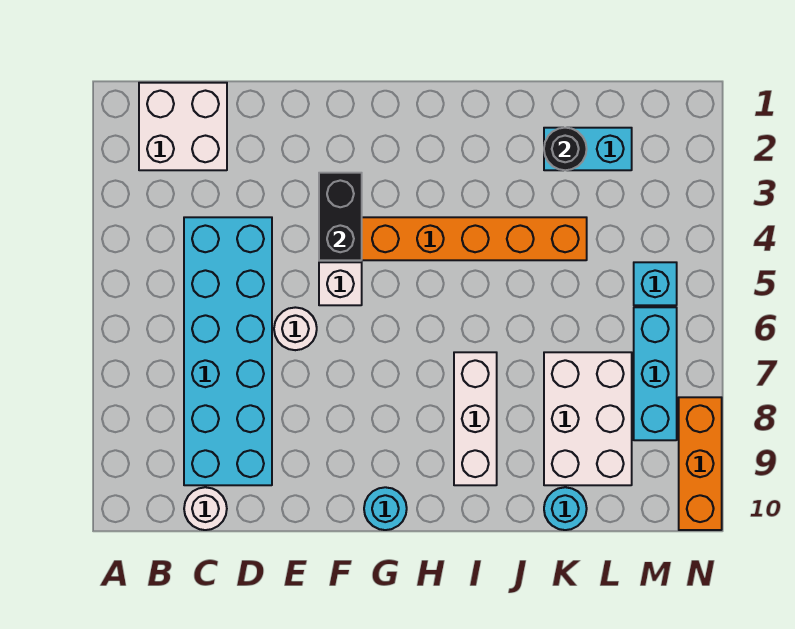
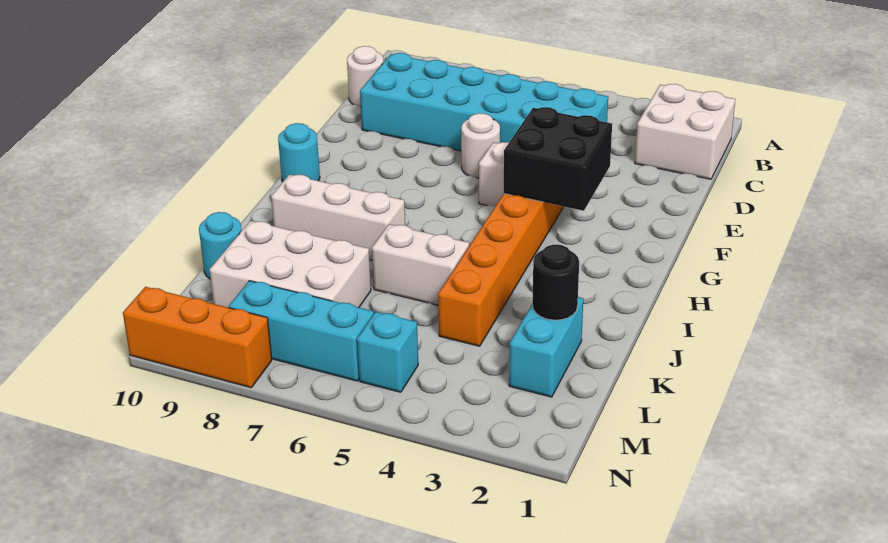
black 1x2 brick [319,173,362,260] -> black 2x2 brick [504,107,612,211]
none -> white 1x2 brick [372,224,469,305]

